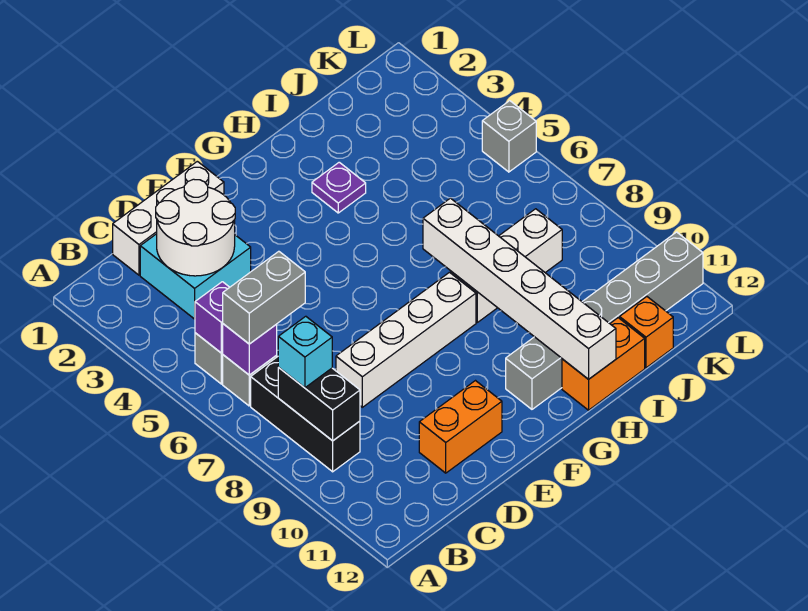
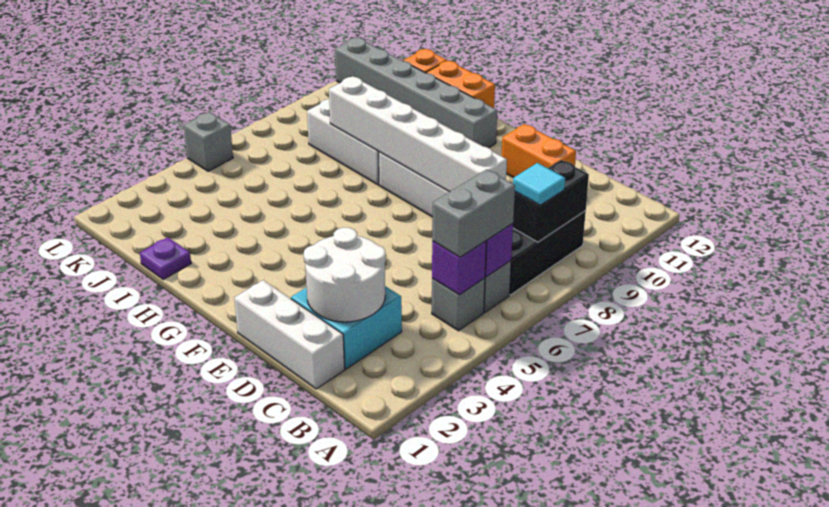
grey 1x2 brick [223,251,305,344] -> grey 1x2 brick turned to [432,169,515,257]
cyan 1x1 brick [278,316,332,388] -> cyan 1x1 tile [513,163,565,205]
purple 1x1 plate [312,162,366,213] -> purple 1x1 plate moved to [140,237,191,279]
white 1x6 brick [423,198,616,379] -> white 1x6 brick turned to [329,76,507,192]

